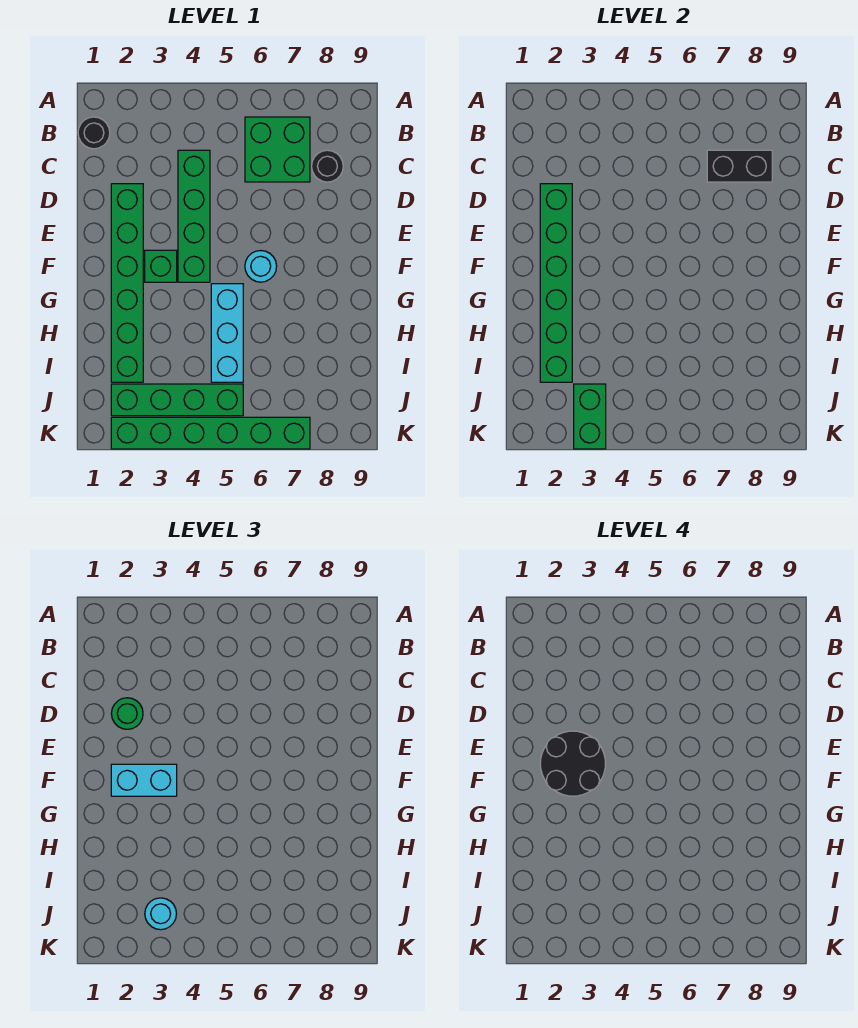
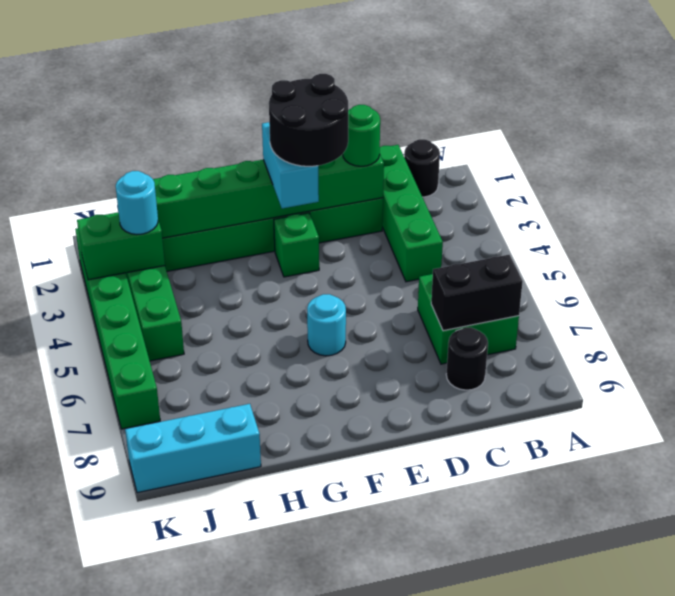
green 1x4 brick [178,150,210,282] -> green 1x4 brick turned to [380,145,443,282]
black 1x2 brick [707,150,772,182] -> black 1x2 brick turned to [431,255,523,331]
cyan 1x3 brick [211,284,243,382] -> cyan 1x3 brick moved to [125,404,261,493]

